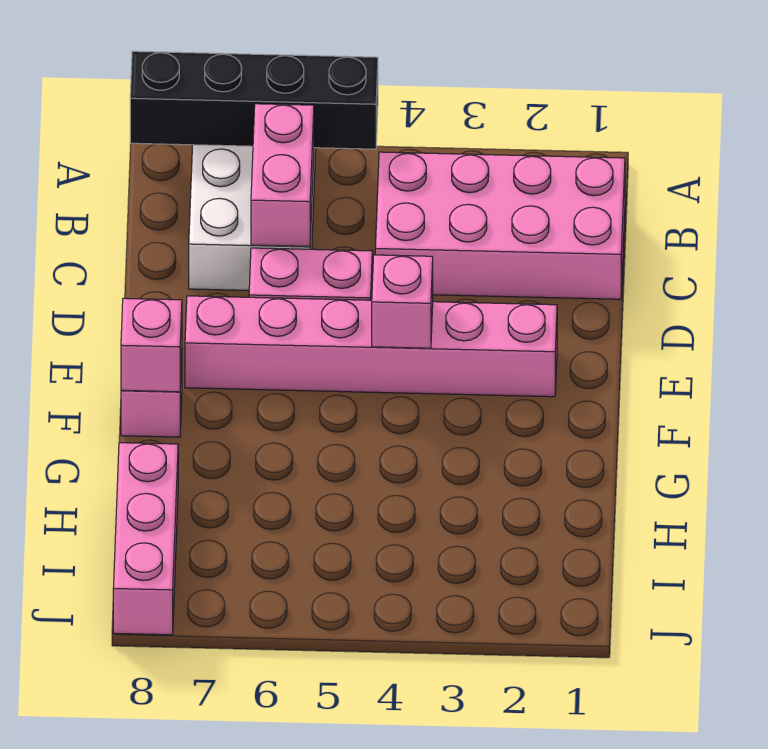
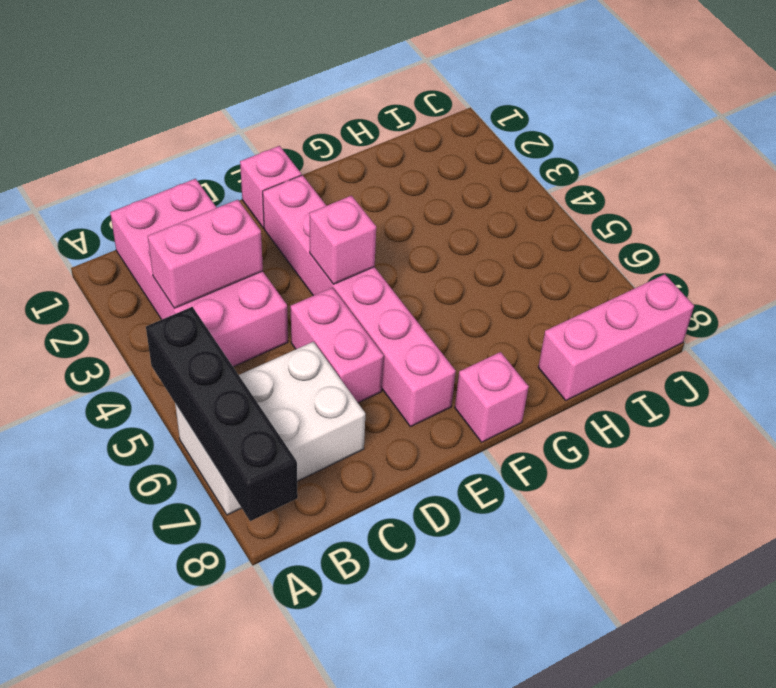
pink 1x2 brick [251,104,314,247] -> pink 1x2 brick moved to [148,200,263,308]
pink 1x1 brick [121,298,182,392] -> pink 1x1 brick moved to [240,146,301,228]

